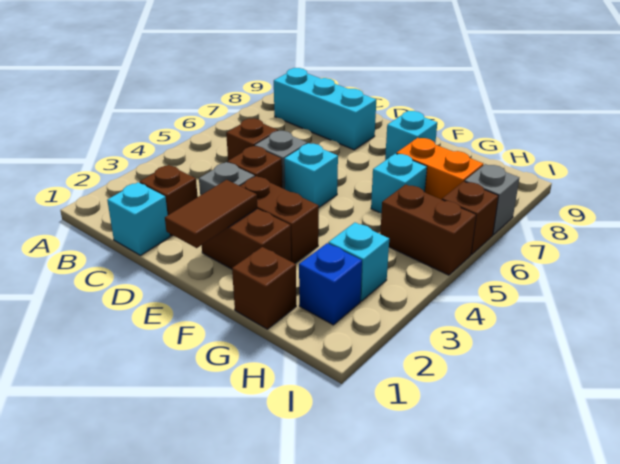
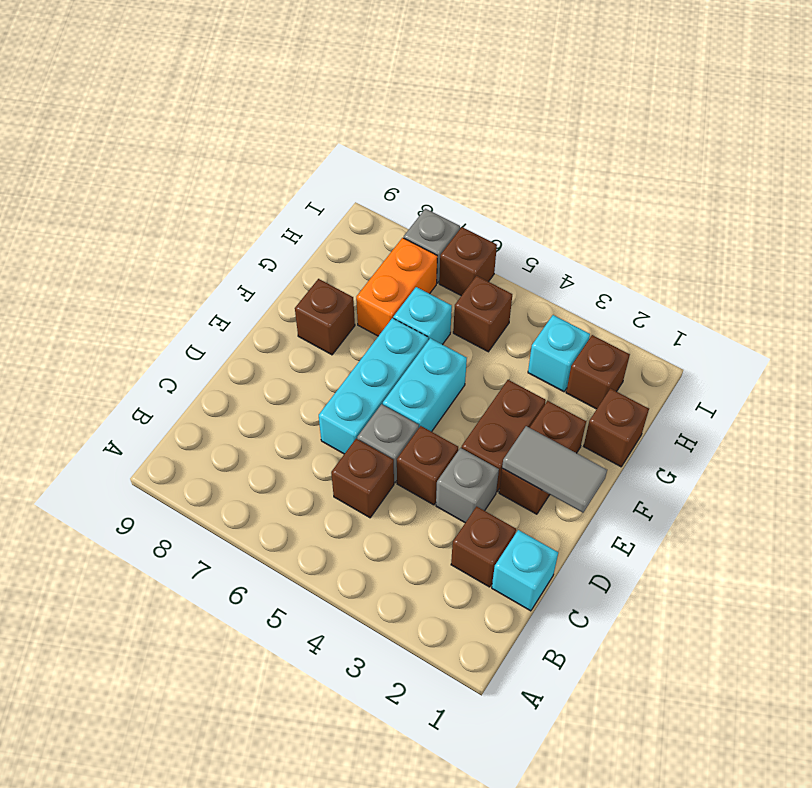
cyan 1x3 brick [274,68,376,150] -> cyan 1x3 brick moved to [319,318,428,454]
brown 1x2 tile [165,180,257,248] -> grey 1x2 tile [502,426,607,513]
cyan 1x1 brick [284,143,338,207] -> cyan 1x2 brick [383,338,467,432]
cyan 1x1 brick [385,111,437,160] -> brown 1x1 brick [295,279,355,355]
blue 1x1 brick [299,243,362,325] -> brown 1x1 brick [566,335,630,409]
brown 1x2 brick [380,184,476,275] -> brown 1x1 brick [453,276,512,352]

